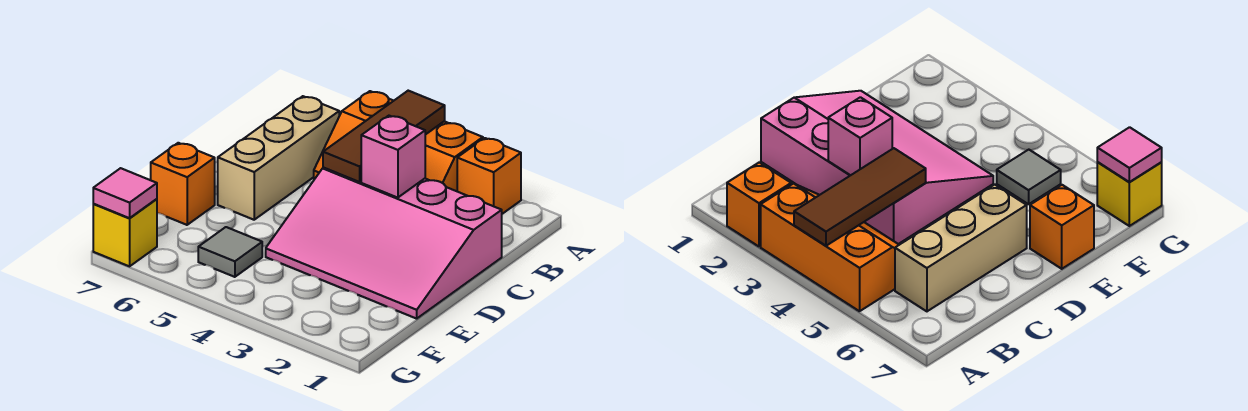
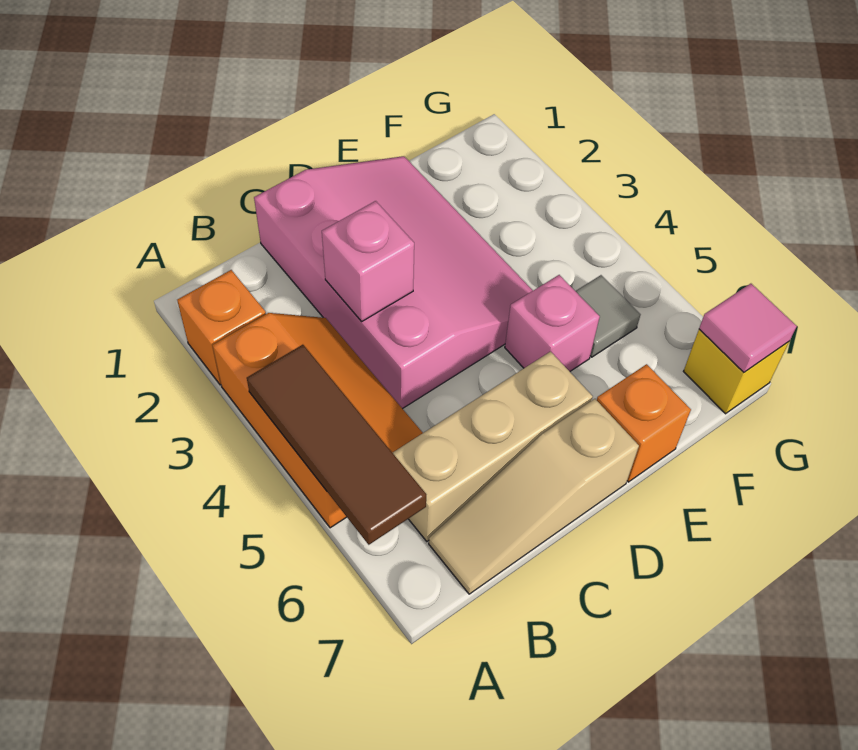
brown 1x3 tile [323,91,445,182] -> brown 1x3 tile turned to [247,345,426,545]
none -> tan 1x3 slope [429,399,639,594]
none -> pink 1x1 brick [505,275,600,371]

